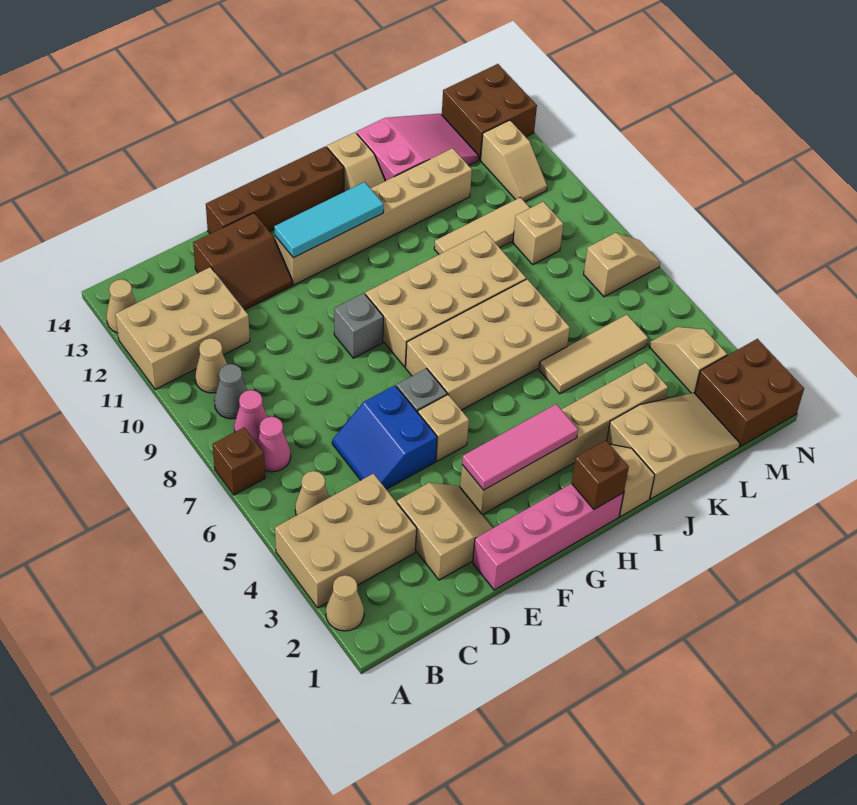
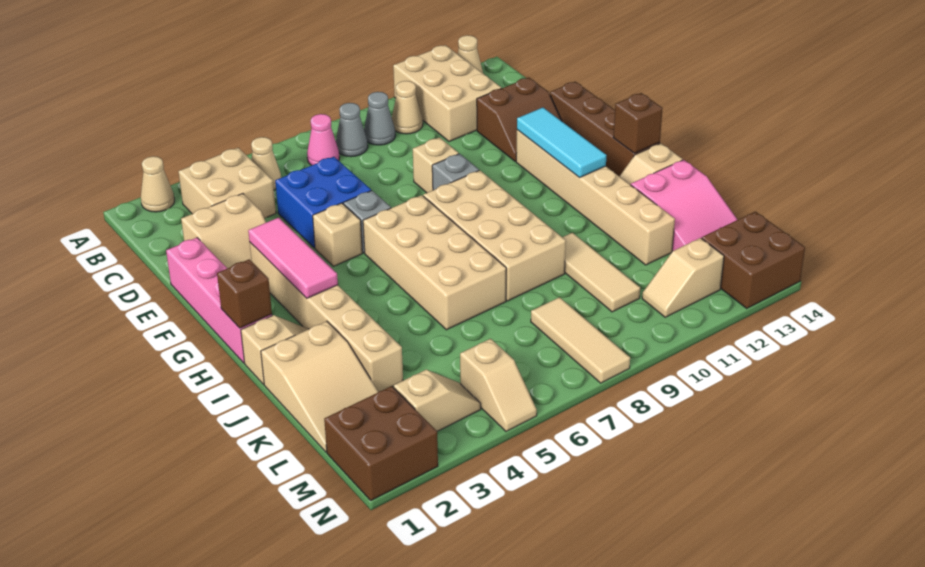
tan 2x3 brick [275,474,417,608] -> tan 2x2 brick [178,148,276,218]
brown 1x1 brick [213,428,265,495] -> brown 1x1 brick moved to [613,93,663,153]
pink 1x1 cone [234,390,267,443] -> grey 1x1 cone [336,103,368,157]
blue 2x2 slope [332,385,437,489] -> blue 2x2 brick [275,157,371,248]
brown 2x2 slope [193,213,292,310] -> brown 2x2 slope turned to [477,78,562,162]
tan 1x3 tile [539,315,648,394] -> tan 1x3 tile moved to [531,297,630,383]
tan 1x1 brick [513,202,563,264] -> tan 1x1 brick moved to [413,137,459,193]
tan 1x2 slope [584,233,660,297] -> tan 1x2 slope moved to [460,339,537,431]

